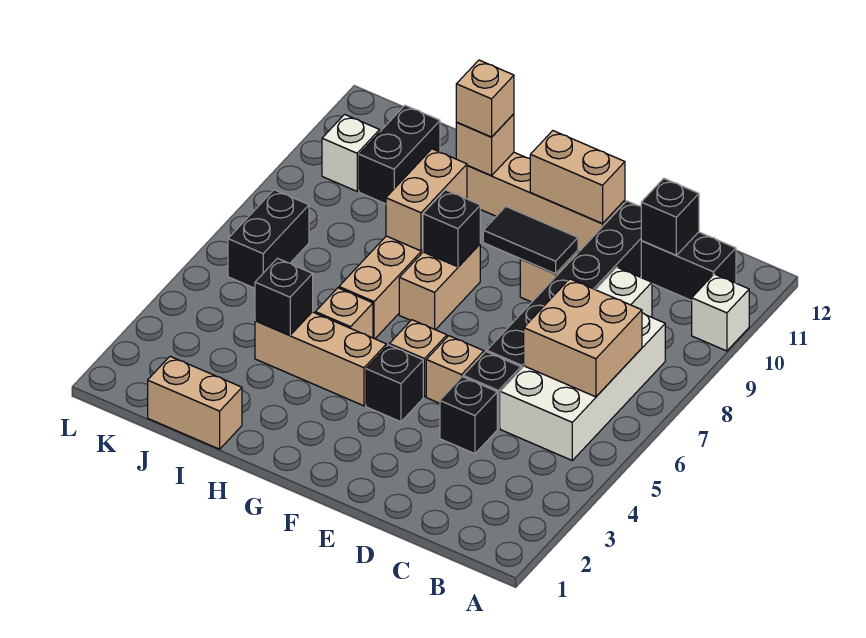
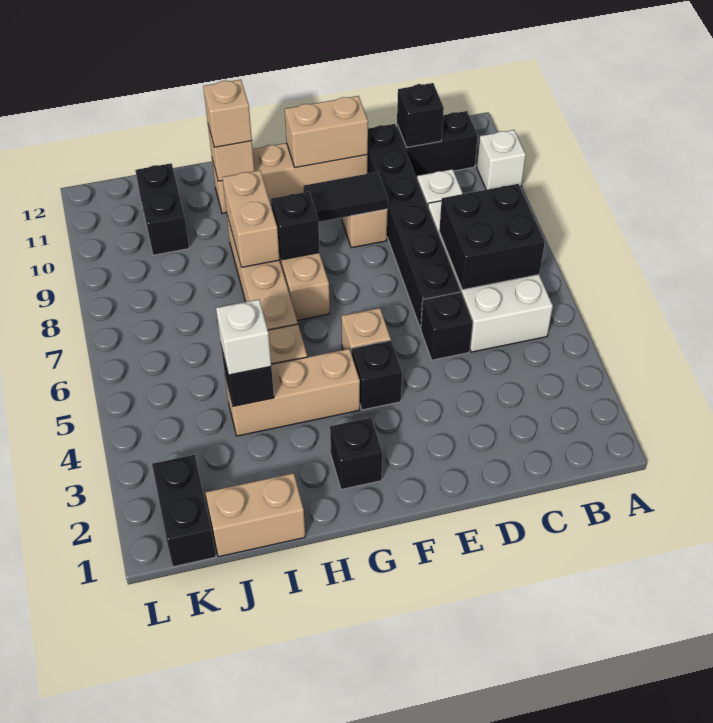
tan 2x2 brick [524,279,642,397] -> black 2x2 brick [439,184,545,290]
black 1x1 brick [440,377,497,454] -> black 1x1 brick moved to [330,418,382,489]
tan 1x1 brick [426,336,484,403] -> none
black 1x2 brick [228,190,309,288] -> black 1x2 brick moved to [152,455,216,567]
white 1x1 brick [322,115,380,191] -> white 1x1 brick moved to [216,299,271,375]

